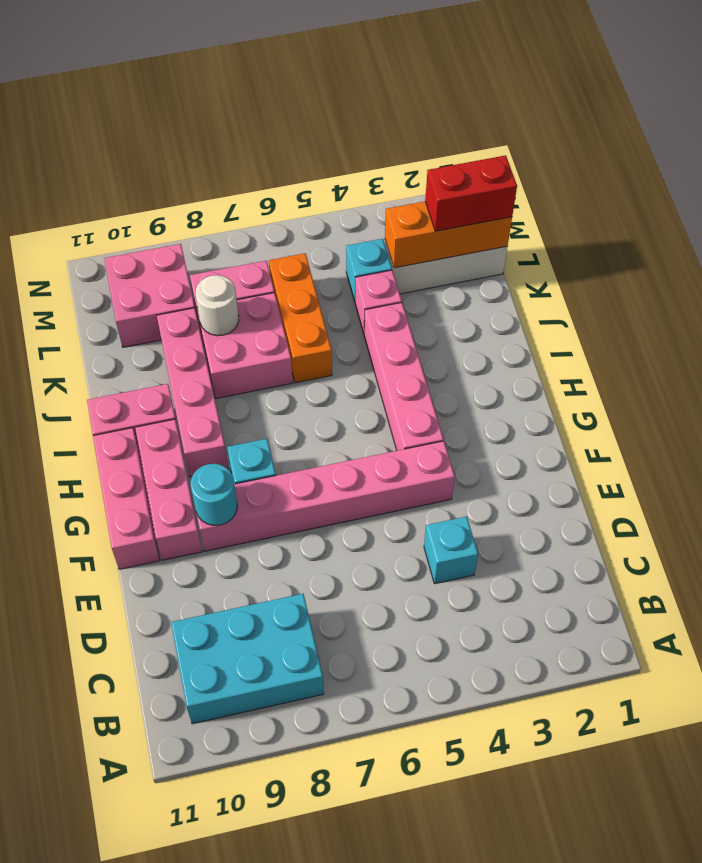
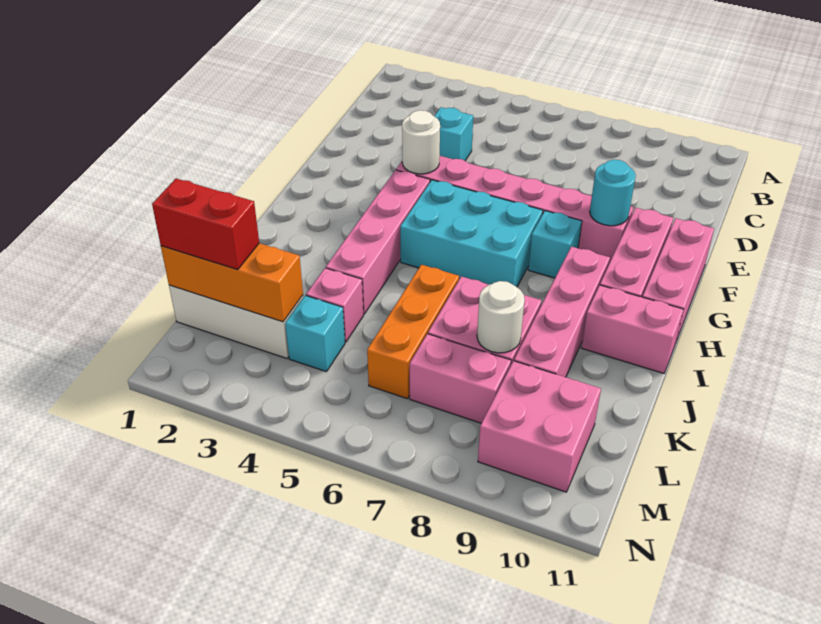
cyan 2x3 brick [171,594,324,724] -> cyan 2x3 brick moved to [400,180,543,287]
none -> white 1x1 round brick [402,110,440,174]

